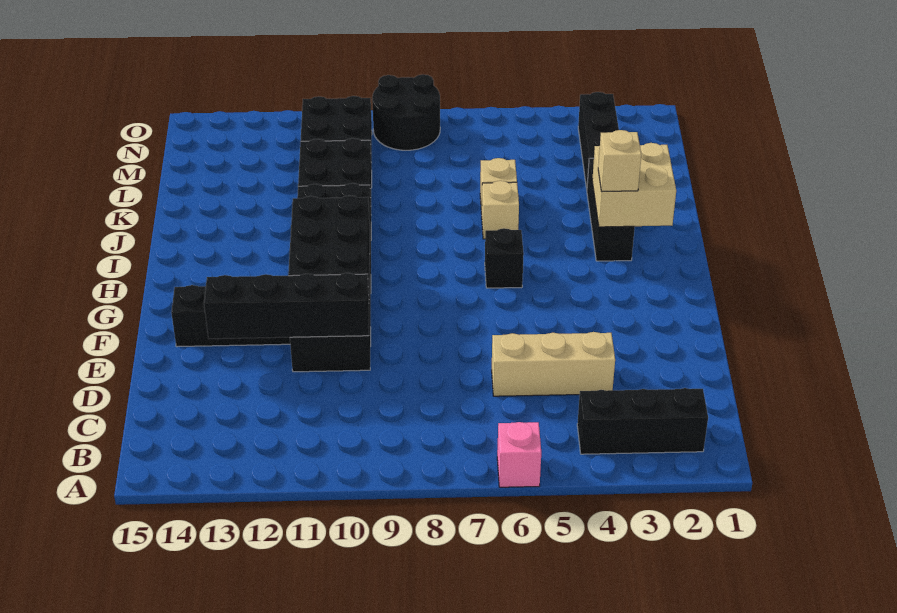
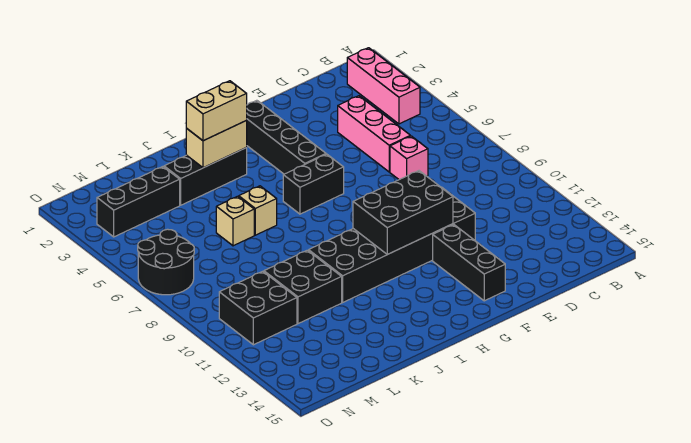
pink 1x1 brick [497,422,541,487] -> pink 1x1 brick moved to [390,136,428,180]
black 1x3 brick [577,388,708,454] -> pink 1x3 brick [347,48,420,124]
tan 1x3 brick [492,332,615,396] -> pink 1x3 brick [338,96,410,172]
black 1x4 brick [204,273,369,339] -> black 1x4 brick moved to [246,100,326,174]
black 1x1 brick [485,228,524,288] -> black 1x2 brick [283,154,344,214]
tan 2x2 brick [592,143,676,227] -> tan 1x2 brick [186,121,247,168]
tan 1x1 brick [598,130,641,192] -> tan 1x2 brick [186,81,247,141]
black 2x2 round brick [372,74,440,150] -> black 2x2 round brick moved to [138,229,194,295]

